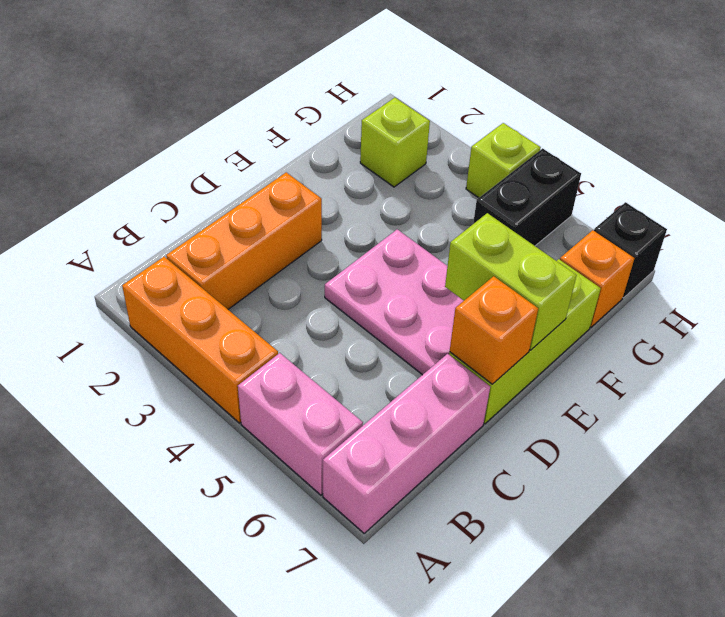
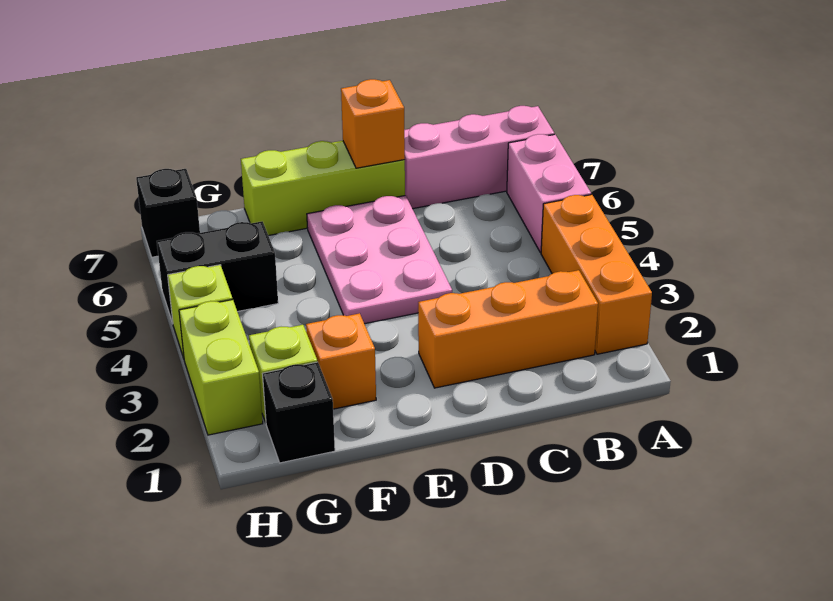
lime 1x2 brick [445,213,577,350] -> lime 1x2 brick moved to [179,300,263,435]
none -> black 1x1 brick [263,362,335,463]
orange 1x1 brick [560,230,634,327] -> orange 1x1 brick moved to [306,313,376,409]

